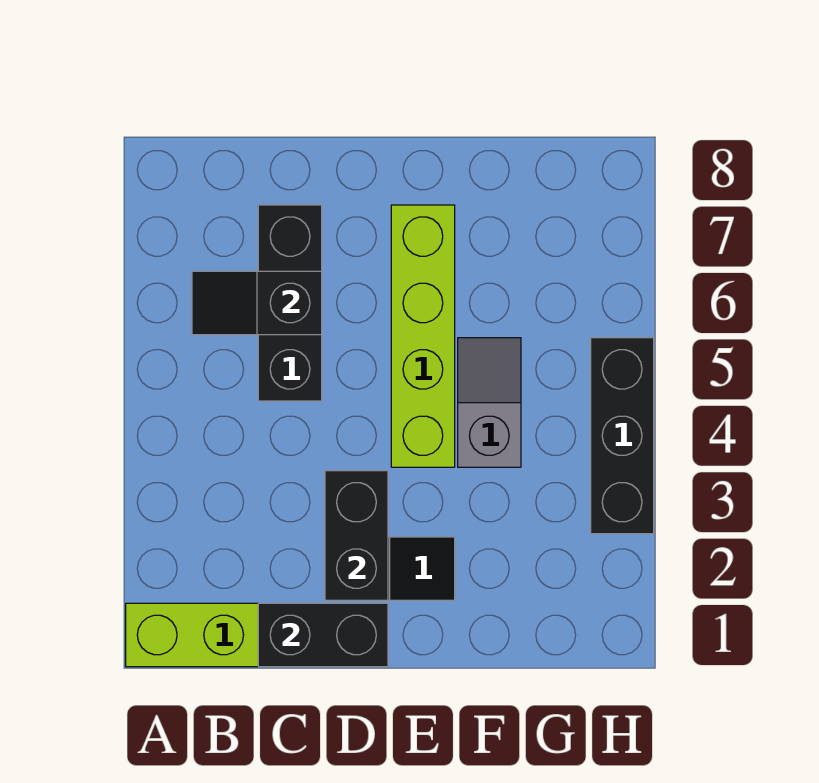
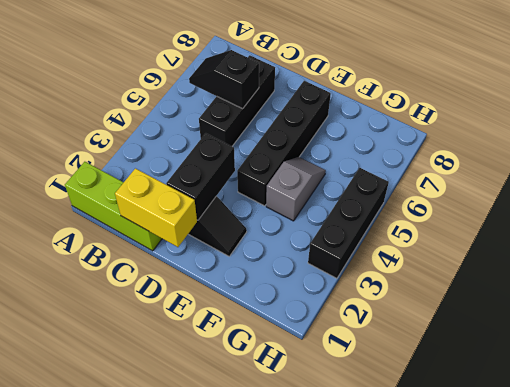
black 1x2 brick [258,603,388,667] -> yellow 1x2 brick [115,168,197,247]
lime 1x4 brick [391,205,455,467] -> black 1x4 brick [237,81,331,206]

